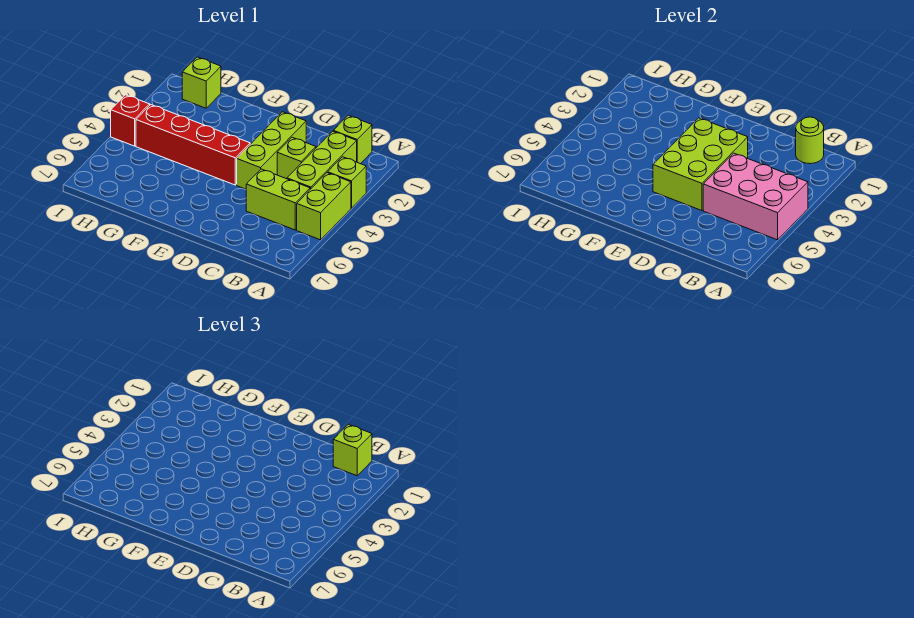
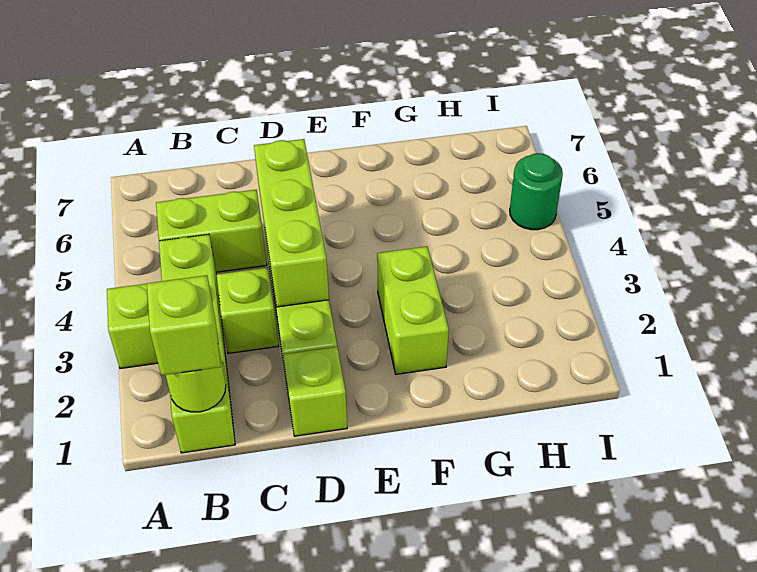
lime 1x2 brick [297,173,351,240] -> lime 1x2 brick moved to [377,247,449,374]
pink 2x3 brick [703,153,808,240] -> none
lime 2x3 brick [653,118,748,211] -> lime 1x3 brick [254,139,329,307]
red 1x4 brick [136,105,250,185] -> none
lime 1x1 brick [182,57,221,108] -> lime 1x1 brick moved to [283,347,347,436]
red 1x1 brick [111,95,150,146] -> none
none -> green 1x1 round brick [510,153,563,230]

